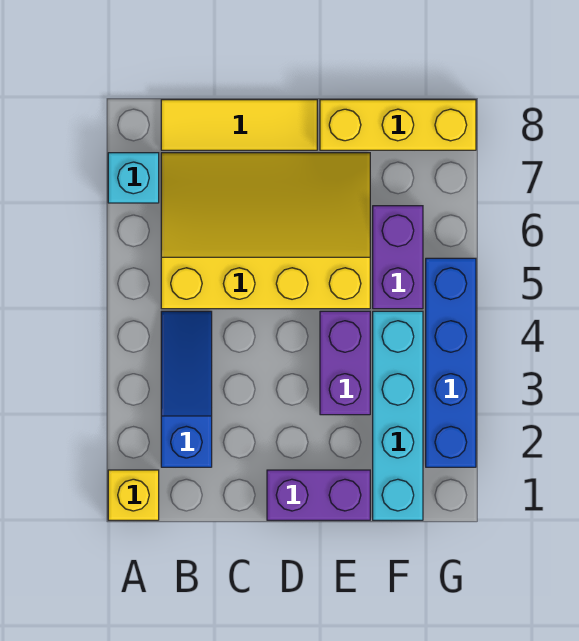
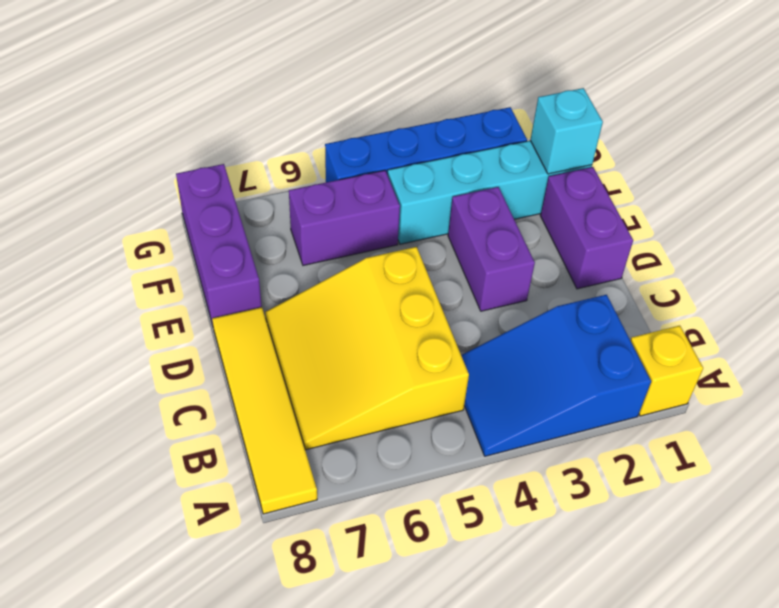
cyan 1x1 brick [108,153,159,203] -> cyan 1x1 brick moved to [530,88,603,174]
blue 1x3 slope [161,311,212,467] -> blue 2x3 slope [461,295,651,456]
yellow 3x4 slope [161,153,370,309] -> yellow 3x3 slope [265,247,469,450]
yellow 1x3 tile [161,100,317,150] -> yellow 1x4 tile [212,307,317,514]
purple 1x2 brick [320,311,370,415] -> purple 1x2 brick turned to [448,187,535,311]
yellow 1x3 brick [320,100,476,150] -> purple 1x3 brick [176,164,262,325]

